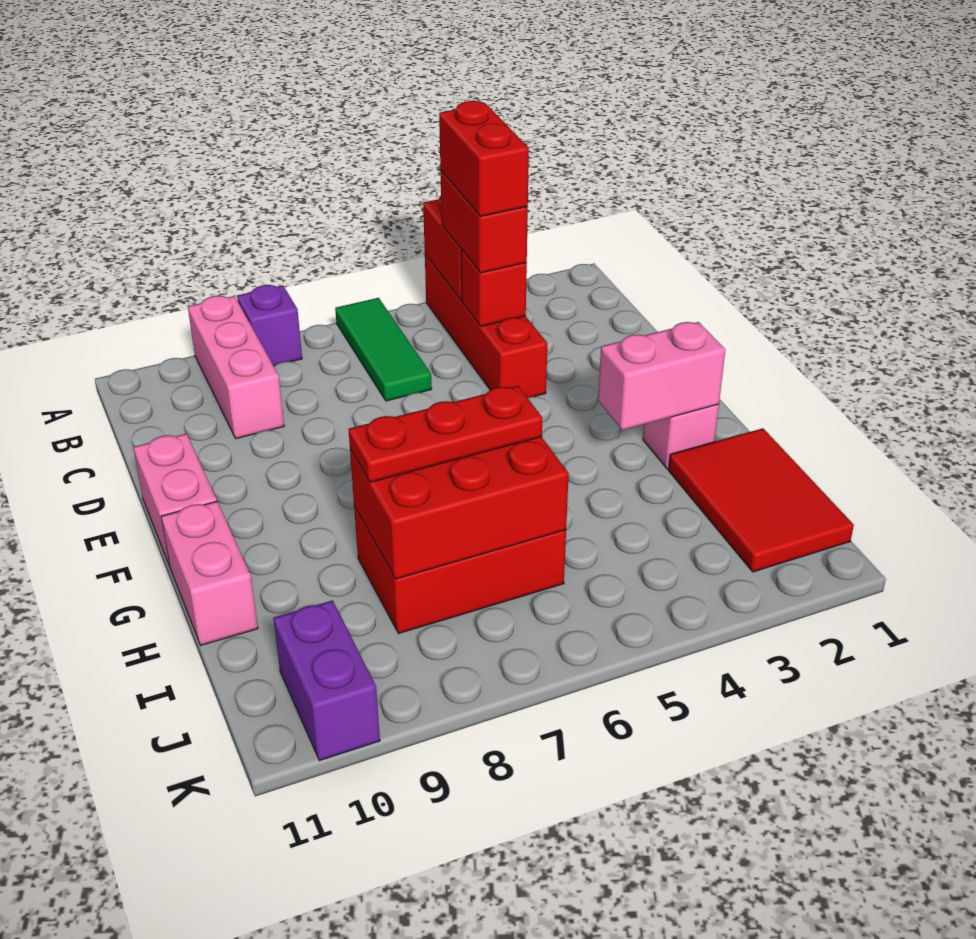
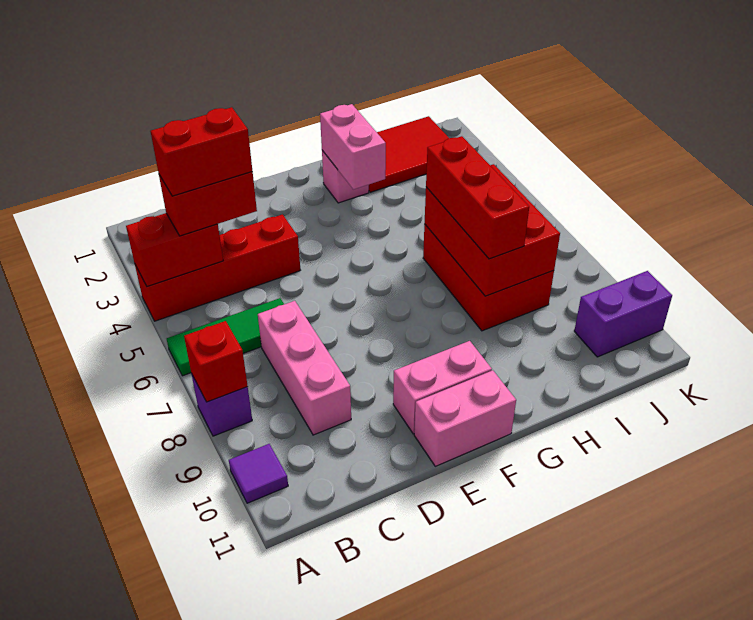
pink 1x3 brick [188,296,284,439] -> pink 1x3 brick turned to [258,301,351,435]
none -> purple 1x1 tile [229,444,288,503]
red 1x1 brick [461,250,527,326] -> red 1x1 brick moved to [184,321,248,402]
pink 1x2 brick [161,501,258,645] -> pink 1x2 brick moved to [393,341,492,434]
red 1x3 plate [349,386,542,482] -> red 1x3 brick [426,136,529,259]

